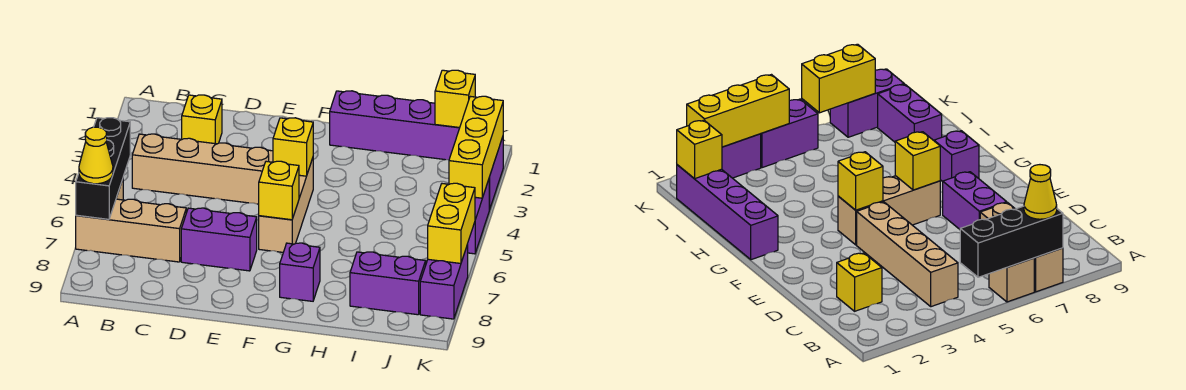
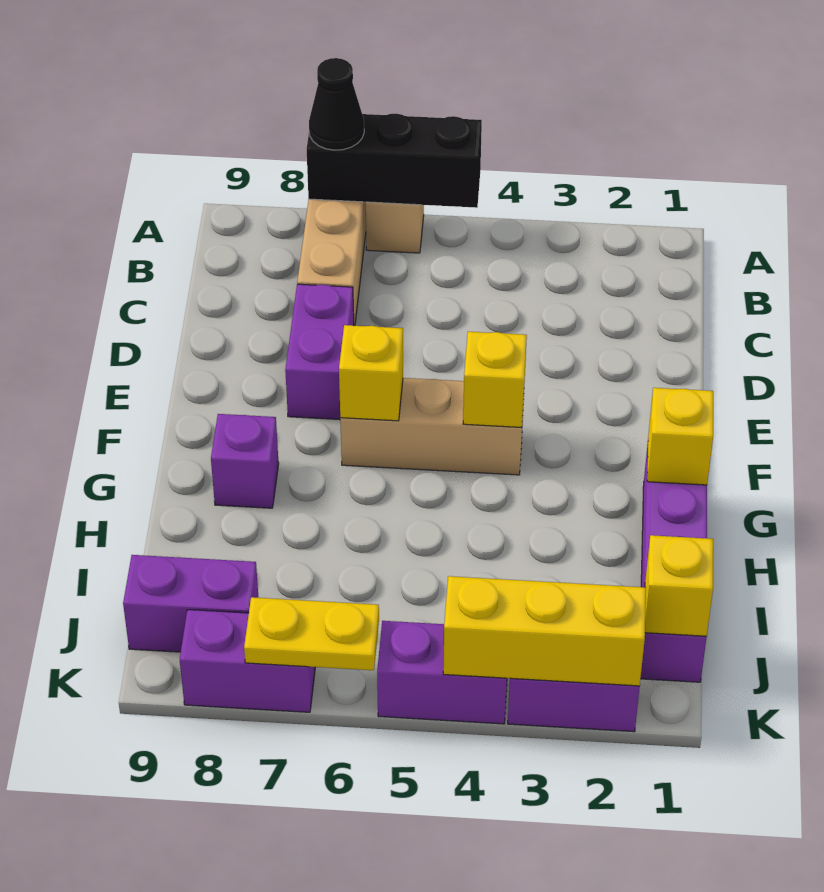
yellow 1x1 cone [79,127,113,184] -> black 1x1 cone [309,58,364,150]
tan 1x4 brick [132,134,273,204] -> none
yellow 1x1 brick [182,95,222,144] -> yellow 1x1 brick moved to [647,388,713,485]
purple 1x2 brick [350,252,426,315] -> purple 1x2 brick turned to [123,555,259,652]
yellow 1x2 brick [428,183,475,264] -> yellow 1x2 plate [244,597,379,670]

